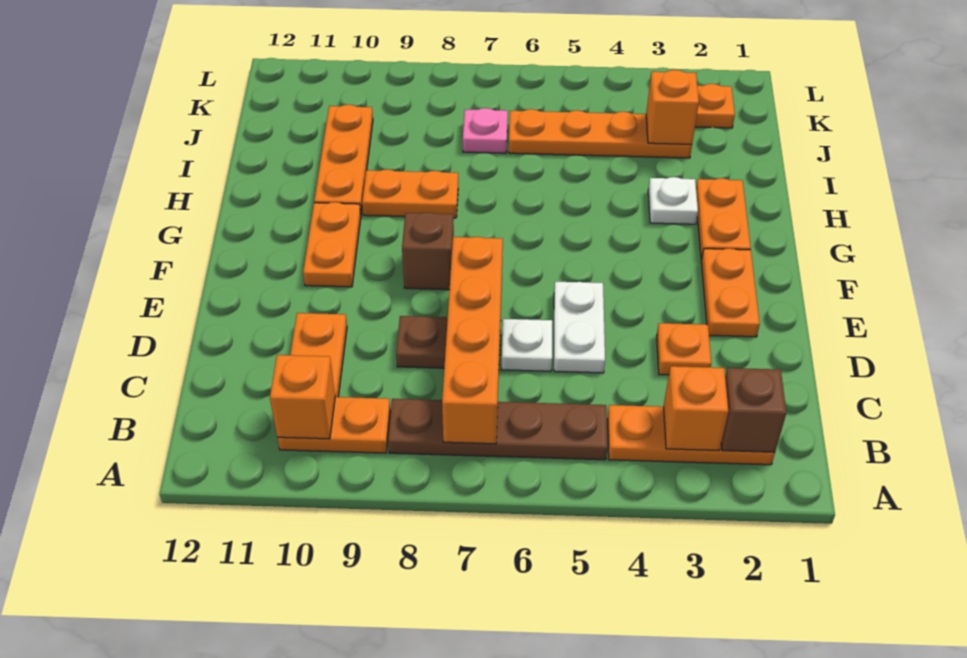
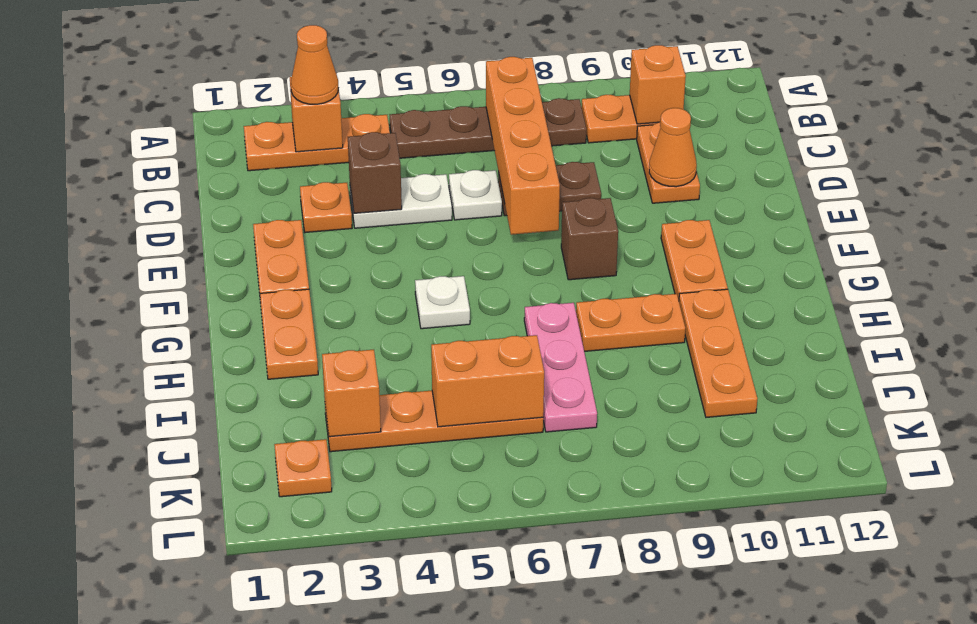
brown 1x1 brick [721,368,786,452] -> brown 1x1 brick moved to [348,132,402,213]
none -> orange 1x1 cone [291,25,339,104]
white 1x2 plate [554,282,605,373] -> white 1x2 plate turned to [350,174,452,228]
none -> orange 1x1 cone [649,108,697,187]
white 1x1 plate [648,177,698,224] -> white 1x1 plate moved to [415,276,470,329]
none -> orange 1x2 brick [431,335,544,427]
pink 1x1 plate [463,108,508,153] -> pink 1x3 plate [524,303,597,432]

